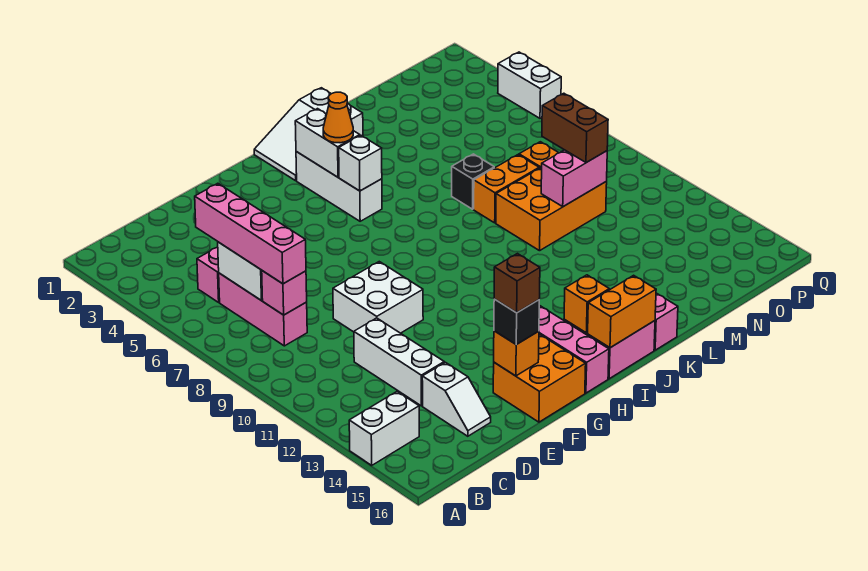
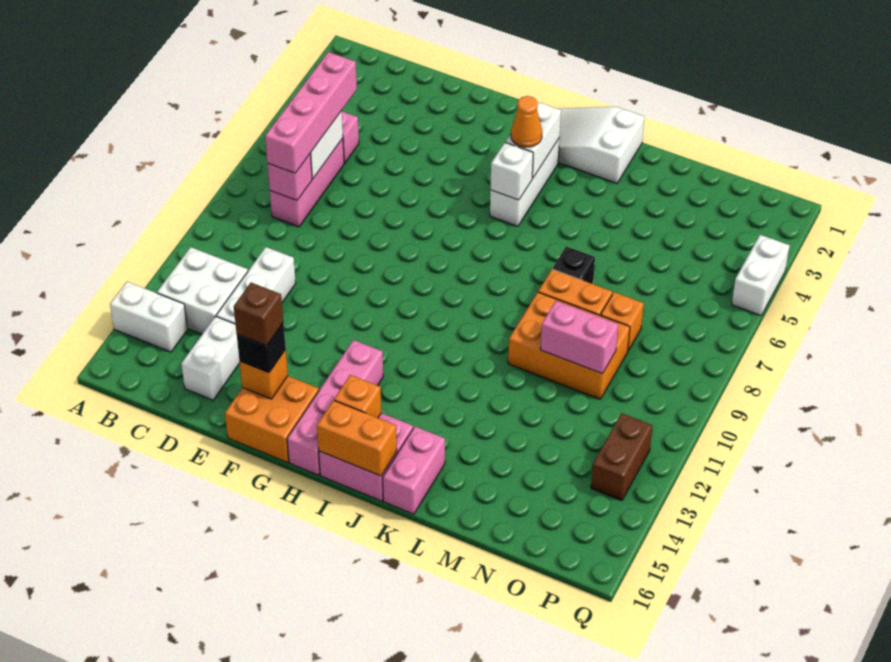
white 1x2 slope [422,362,491,436] -> white 1x2 brick [181,316,240,400]
white 2x2 brick [333,262,423,333] -> white 2x2 brick moved to [157,247,248,334]
brown 1x2 brick [542,93,608,163] -> brown 1x2 brick moved to [591,413,652,500]

